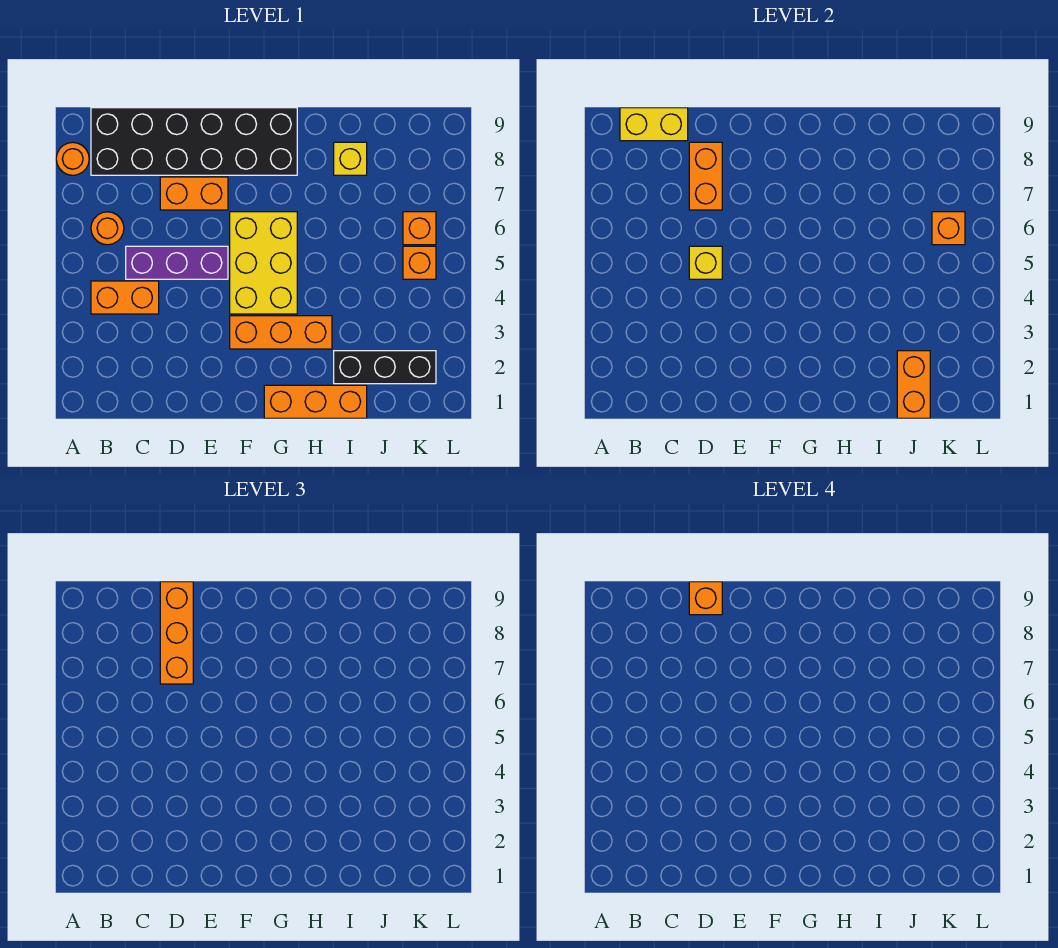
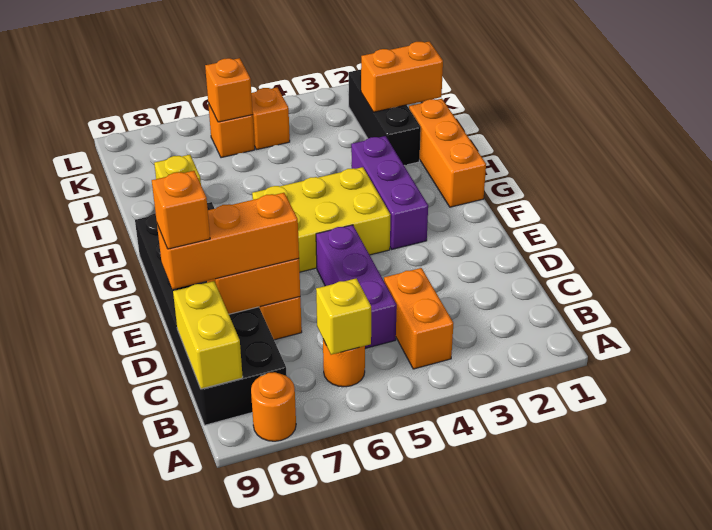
yellow 1x1 brick [689,246,722,279] -> yellow 1x1 brick moved to [316,278,371,355]
orange 1x3 brick [230,316,332,349] -> purple 1x3 brick [351,136,428,249]

